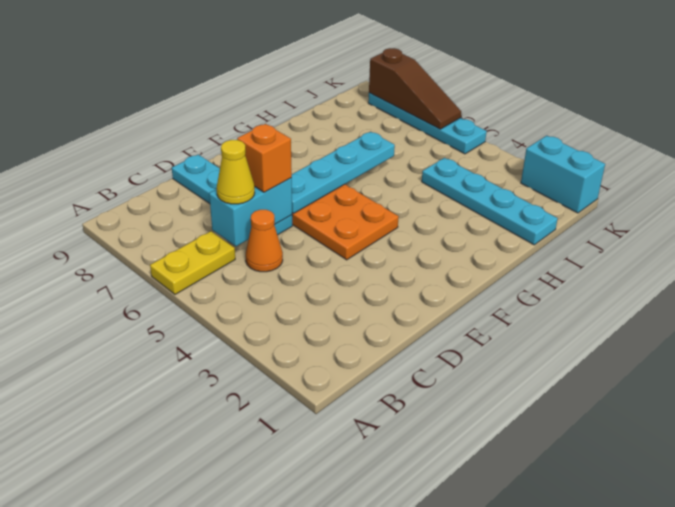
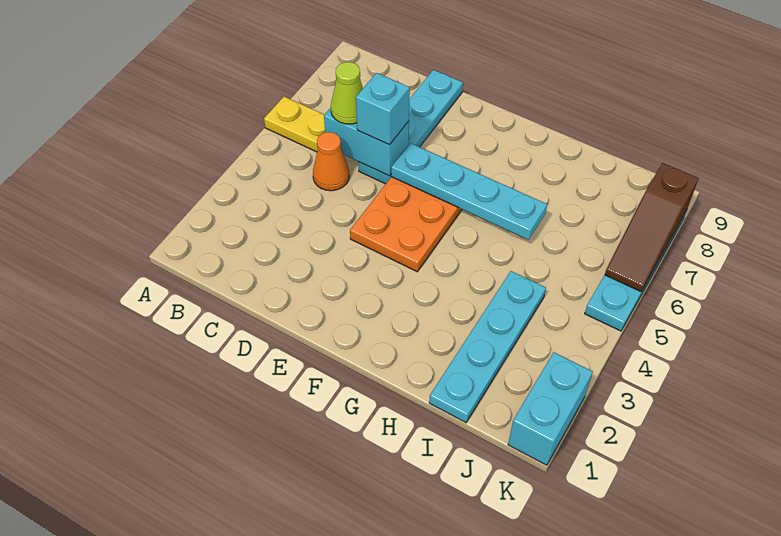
yellow 1x1 cone [217,140,255,204] -> lime 1x1 cone [331,62,363,124]
orange 1x1 brick [237,124,292,192] -> cyan 1x1 brick [356,73,410,145]

